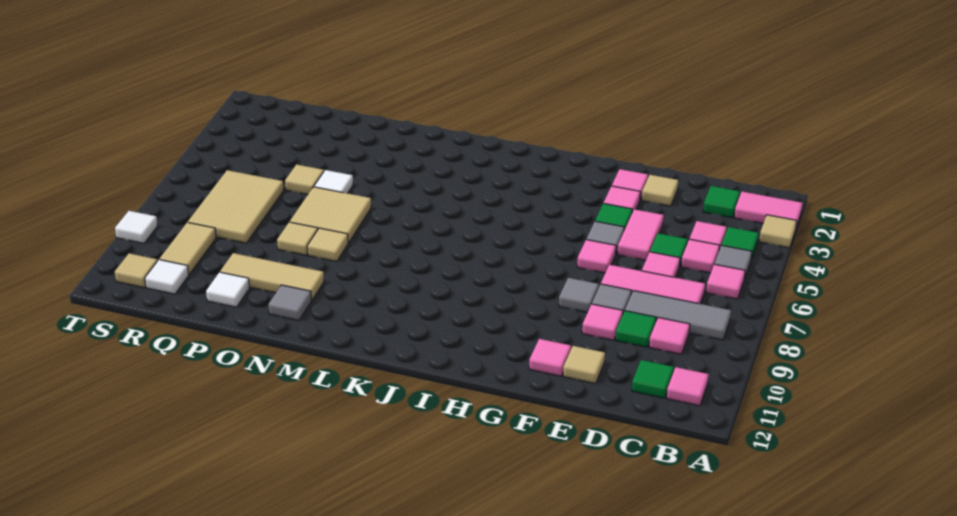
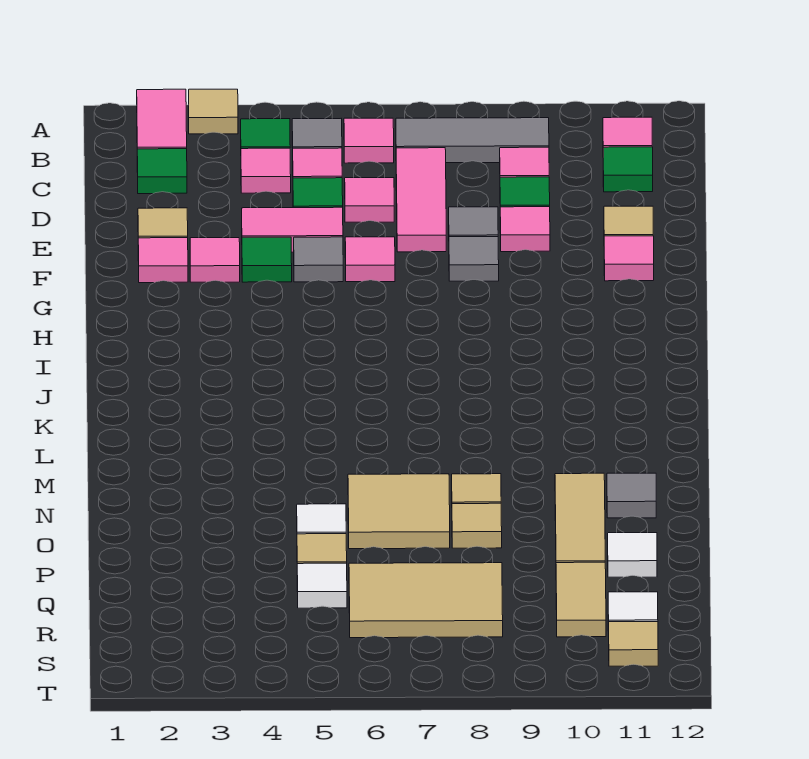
grey 1x3 tile [625,291,731,340] -> grey 1x3 tile turned to [396,118,549,163]
tan 1x2 tile [160,222,216,274] -> tan 1x2 tile turned to [556,562,606,637]
white 1x1 tile [115,211,158,243] -> white 1x1 tile moved to [297,563,347,608]

